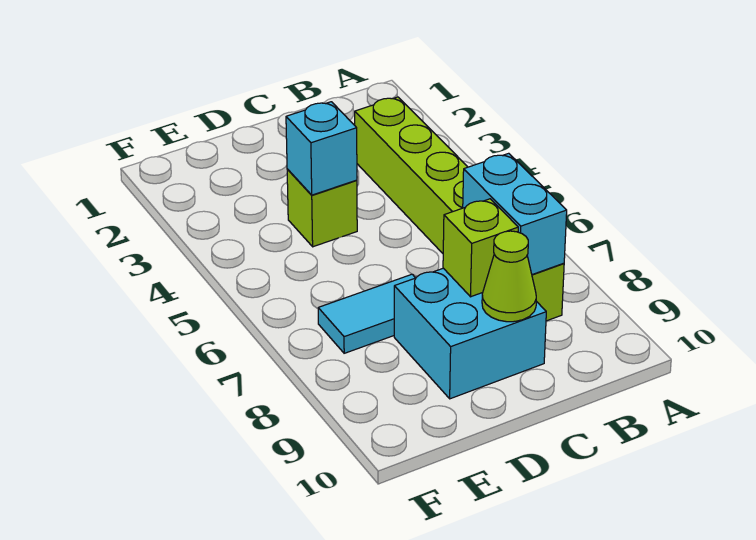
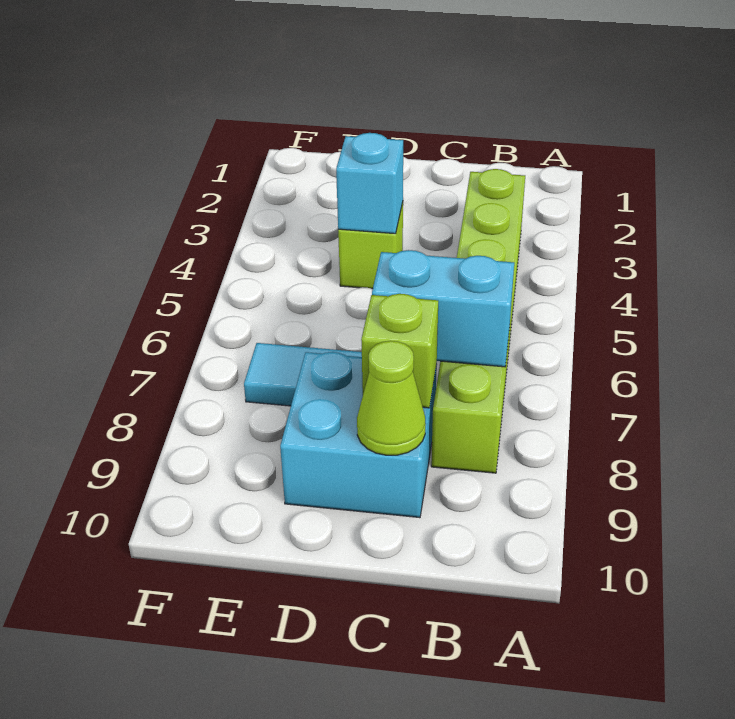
cyan 1x2 brick [463,153,567,275] -> cyan 1x2 brick turned to [372,250,514,367]

